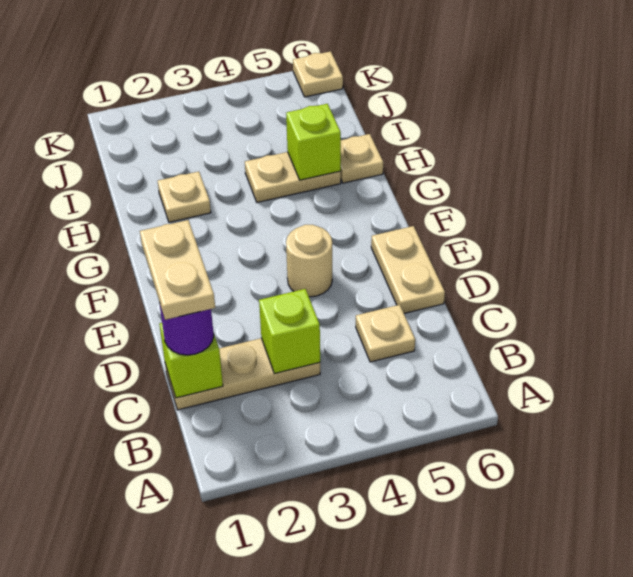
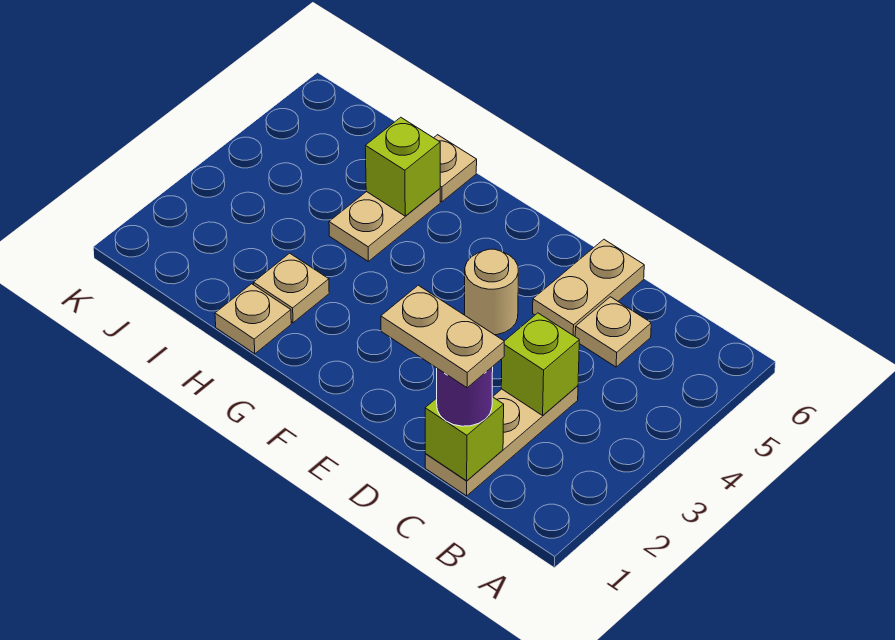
tan 1x2 plate [371,226,445,314] -> tan 1x2 plate turned to [533,239,644,336]
tan 1x1 plate [293,51,343,97] -> tan 1x1 plate moved to [215,284,291,354]

